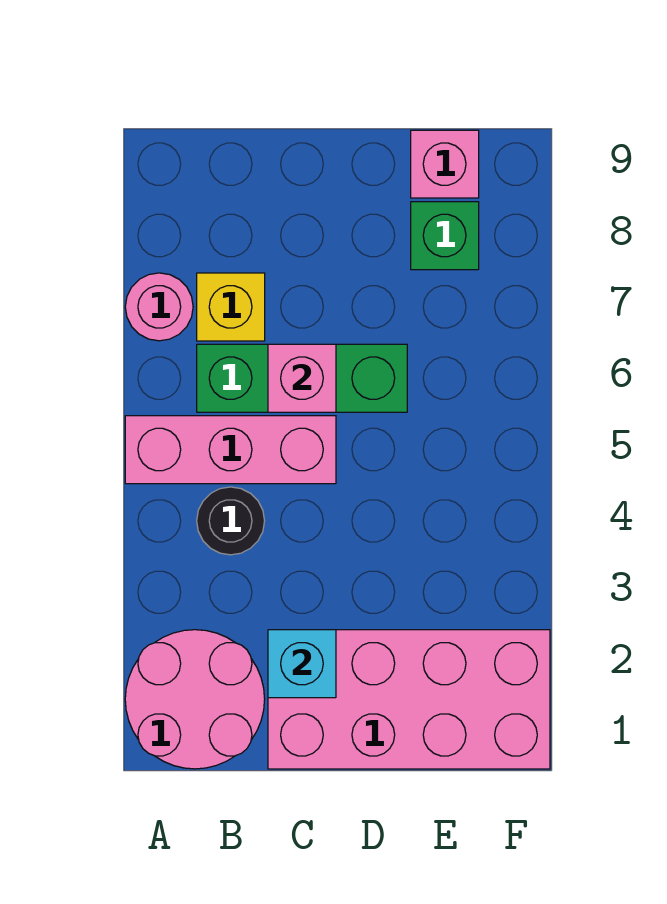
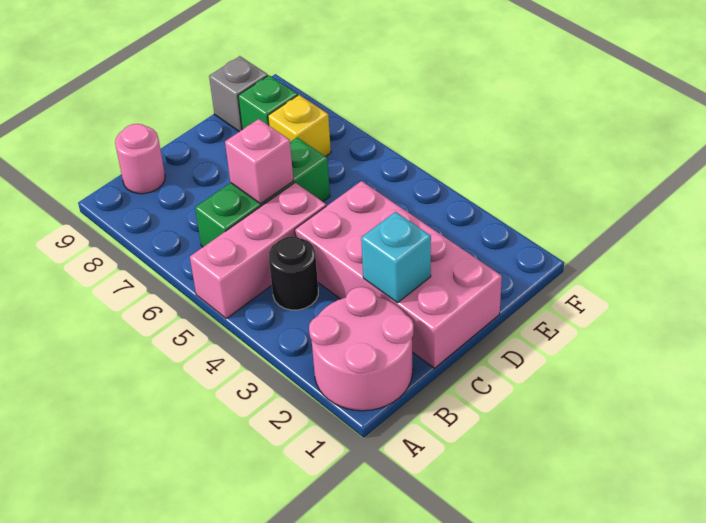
pink 1x1 round brick [125,273,193,341] -> pink 1x1 round brick moved to [115,124,165,194]
yellow 1x1 brick [197,273,265,341] -> yellow 1x1 brick moved to [268,95,331,156]
pink 2x4 brick [268,630,550,769] -> pink 2x4 brick turned to [295,181,502,368]
pink 1x1 brick [411,130,479,198] -> grey 1x1 brick [209,56,268,132]

